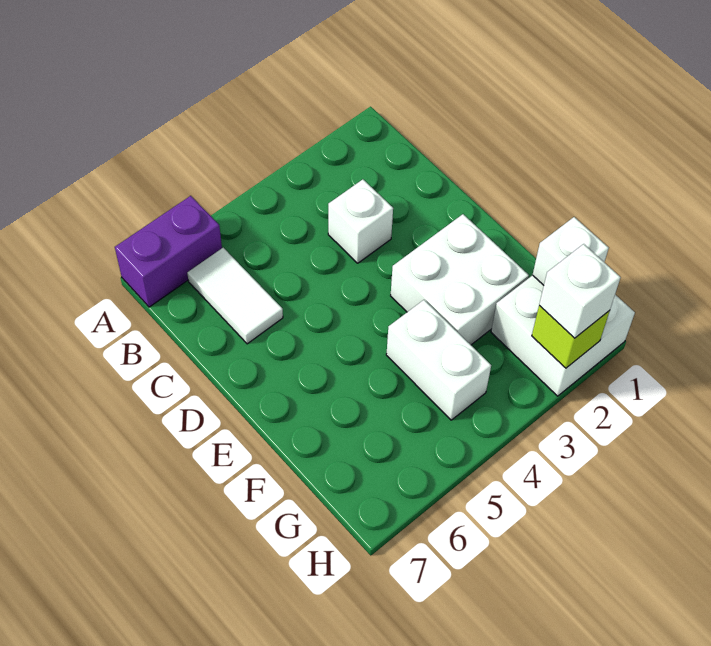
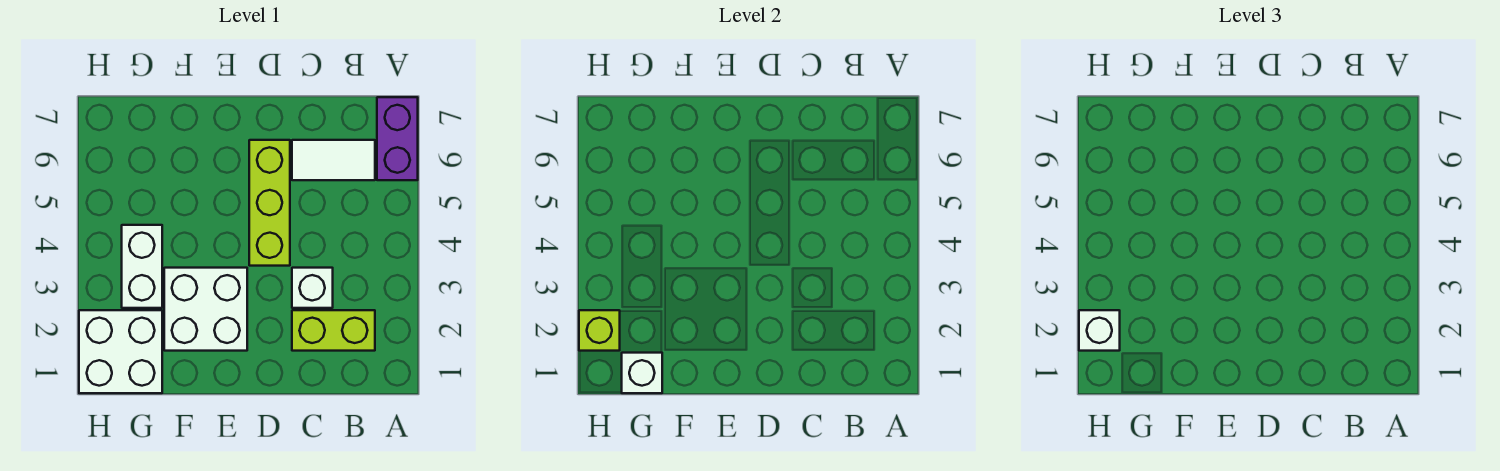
none -> lime 1x2 brick [292,310,375,351]
none -> lime 1x3 brick [249,140,290,266]
white 1x2 brick [386,300,491,420] -> white 1x2 brick turned to [122,225,162,308]

